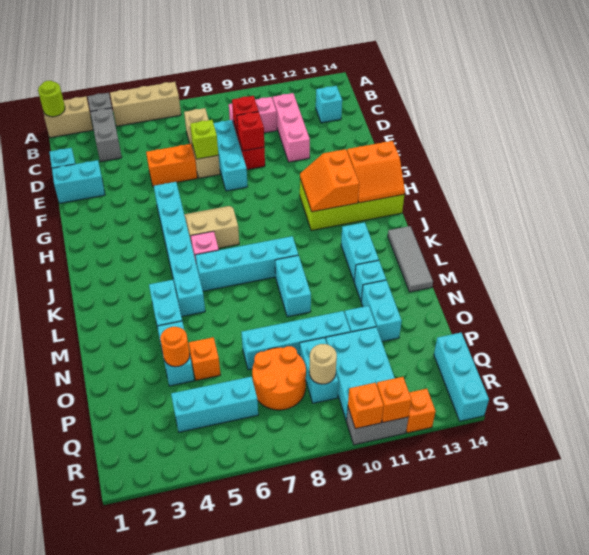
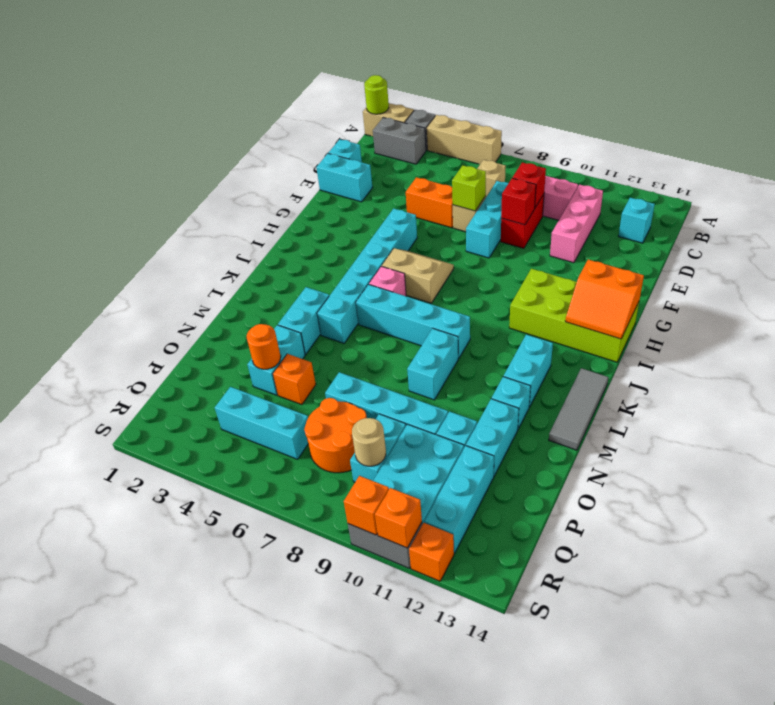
grey 1x2 brick [91,108,122,162] -> grey 1x2 brick turned to [373,118,426,164]
orange 2x2 slope [300,149,359,212] -> none
cyan 1x3 brick [434,333,489,421] -> cyan 1x3 brick moved to [424,446,494,554]

